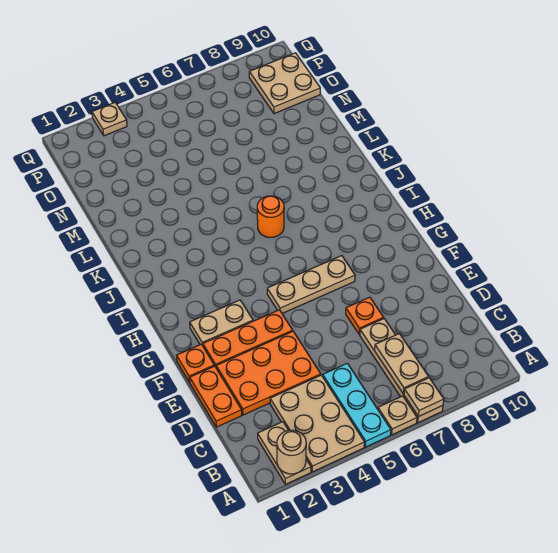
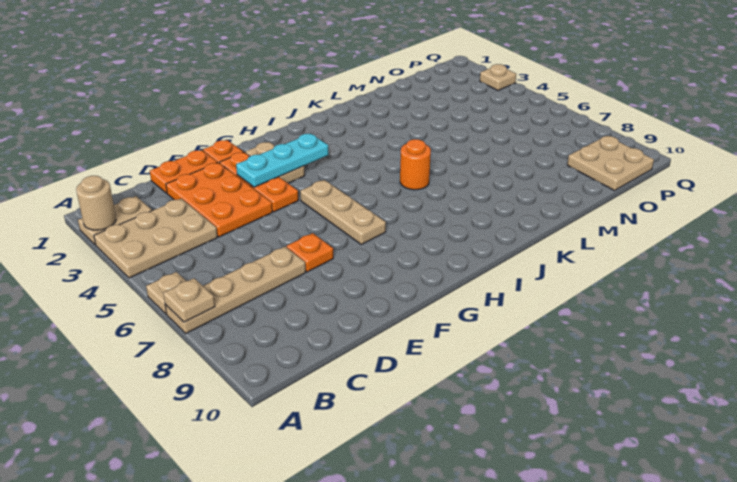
cyan 1x3 plate [323,363,391,447] -> cyan 1x3 plate moved to [236,133,329,187]
tan 1x2 plate [375,334,429,394] -> none

